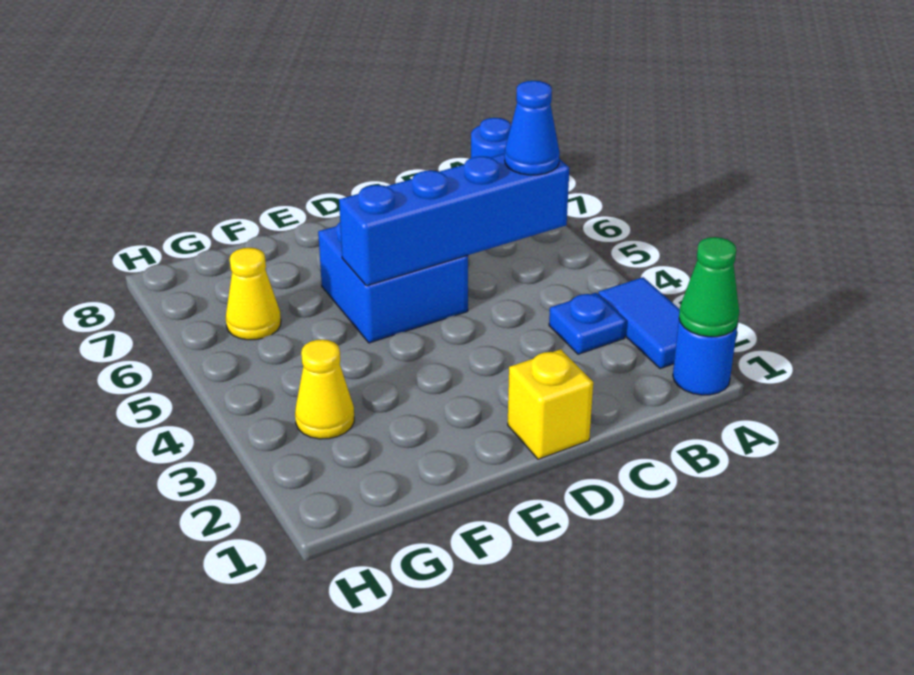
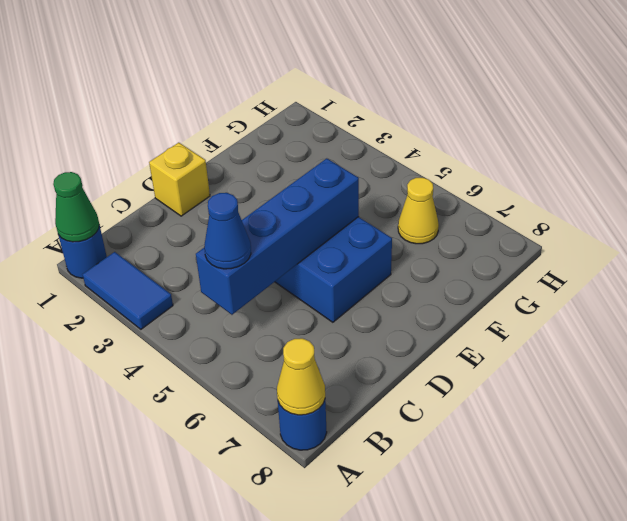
blue 1x1 plate [549,293,626,354] -> none
yellow 1x1 cone [295,339,354,439] -> yellow 1x1 cone moved to [277,338,325,415]

